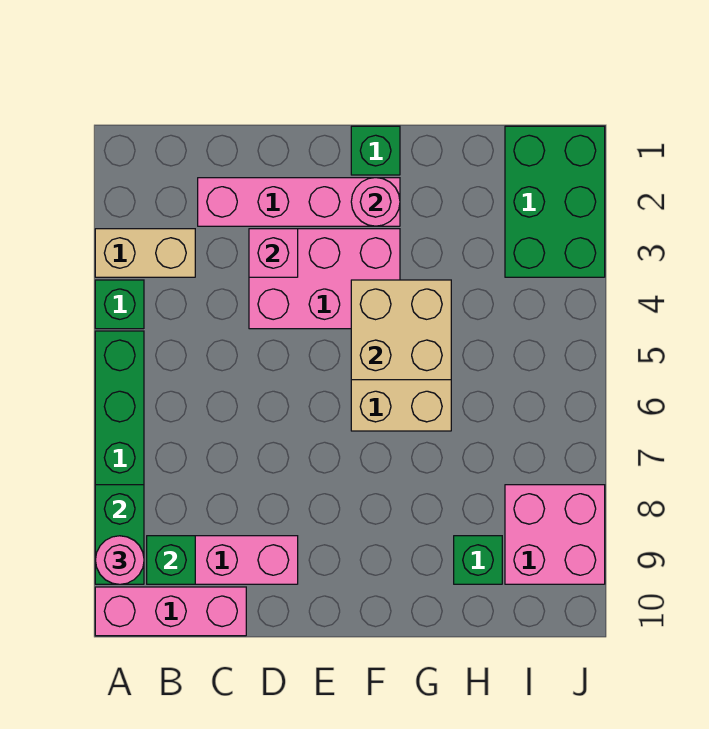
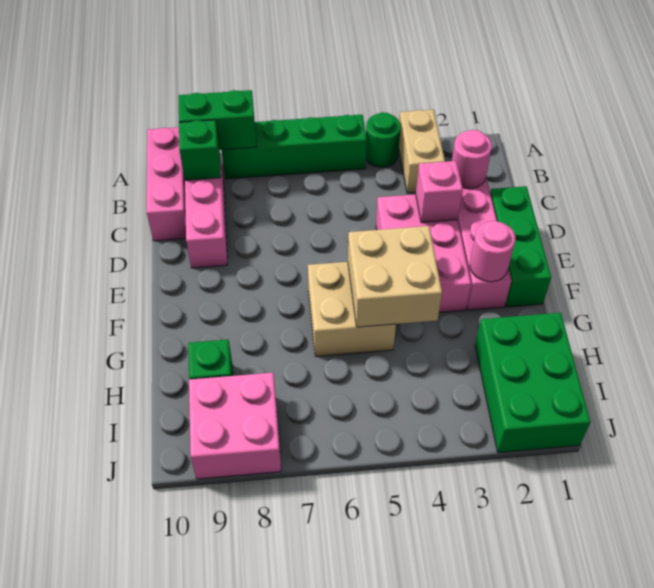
green 1x1 brick [95,280,144,329] -> green 1x1 round brick [366,112,401,167]
pink 1x1 round brick [95,536,144,584] -> pink 1x1 round brick moved to [452,130,492,189]
green 1x1 brick [351,126,400,175] -> green 1x3 brick [490,186,551,307]
green 2x3 brick [505,126,605,277] -> green 2x3 brick turned to [475,313,591,453]

